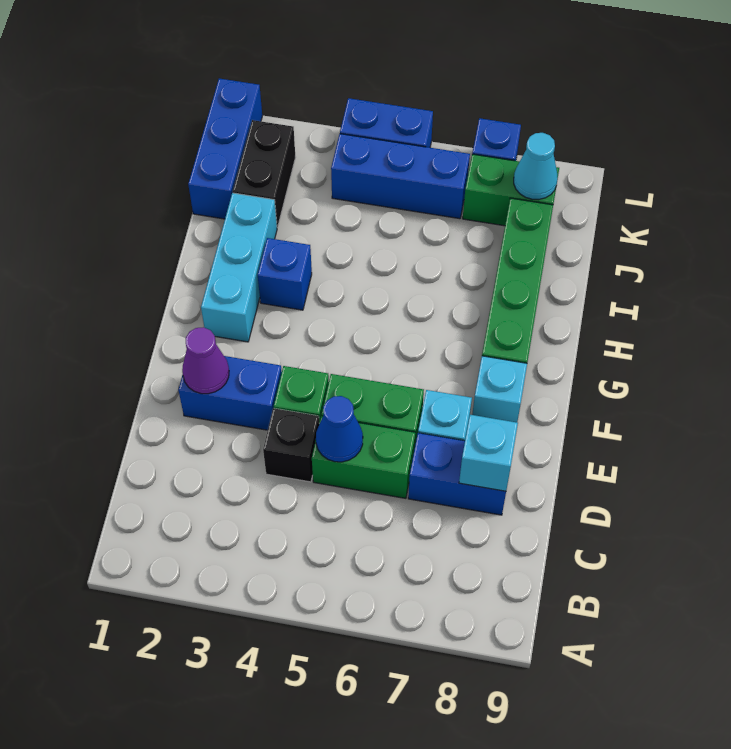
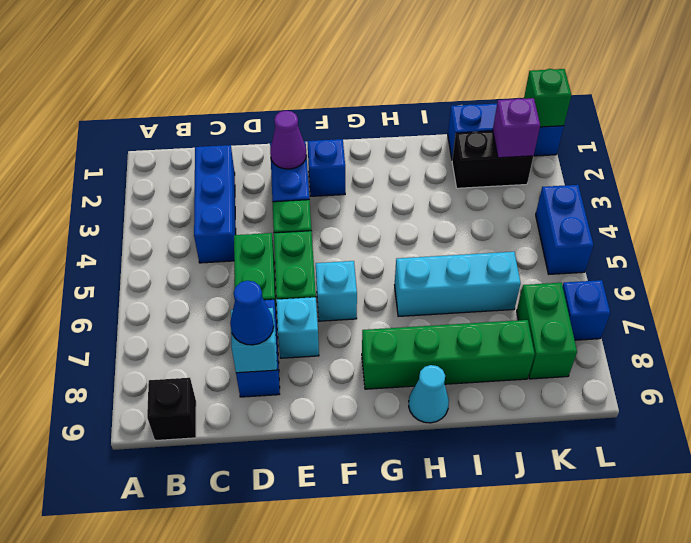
black 1x1 brick [263,408,319,482] -> black 1x1 brick moved to [147,378,196,441]
blue 1x1 cone [316,396,363,462] -> blue 1x1 cone moved to [230,281,274,345]
cyan 1x1 brick [472,356,527,422] -> cyan 1x1 brick moved to [316,261,357,321]
cyan 1x3 brick [201,193,277,342] -> cyan 1x3 brick moved to [395,252,521,316]
blue 1x1 brick [258,238,312,310] -> blue 1x1 brick moved to [307,139,345,196]
none -> purple 1x1 brick [493,98,540,158]
blue 1x3 brick [331,134,470,219] -> blue 1x3 brick moved to [194,145,236,263]
cyan 1x1 cone [514,133,558,200] -> cyan 1x1 cone moved to [409,365,449,423]
none -> green 1x1 brick [524,69,571,127]

